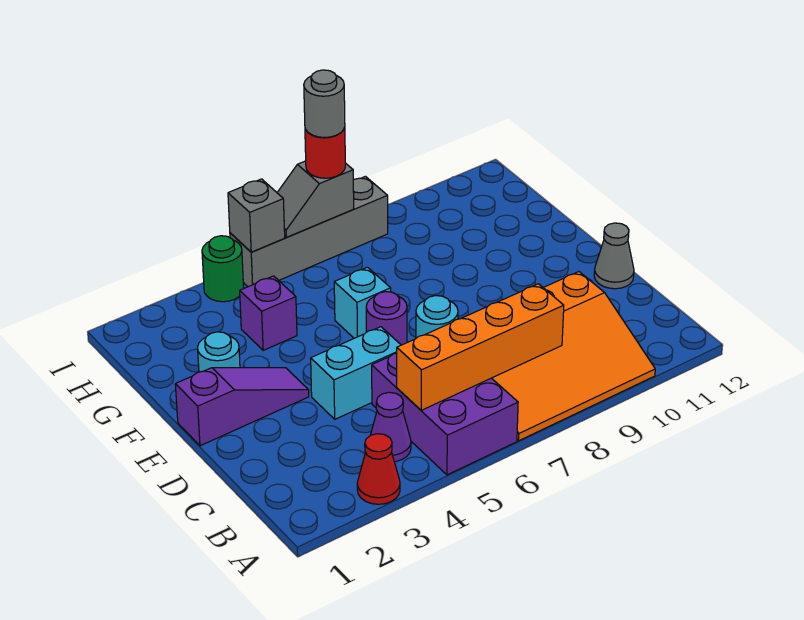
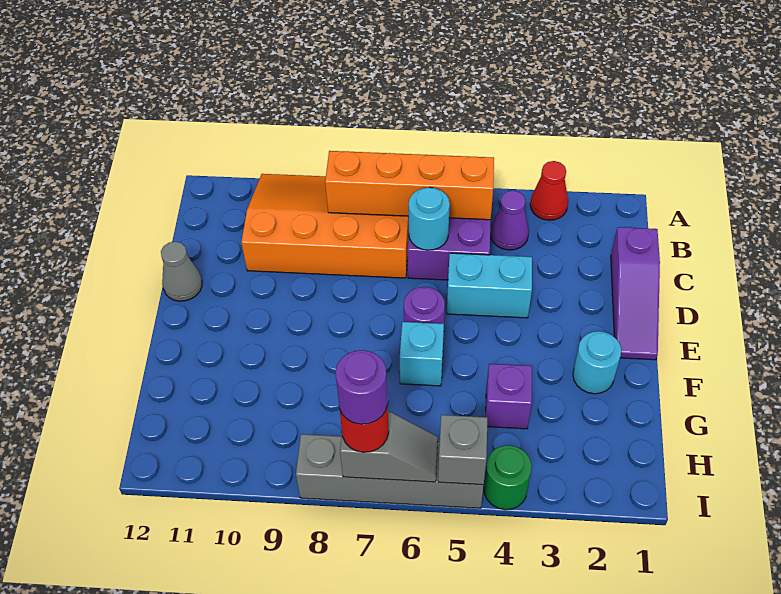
purple 1x3 slope [175,368,309,446] -> purple 1x3 slope turned to [611,227,660,360]
grey 1x1 round brick [304,70,345,138] -> purple 1x1 round brick [336,350,387,424]

